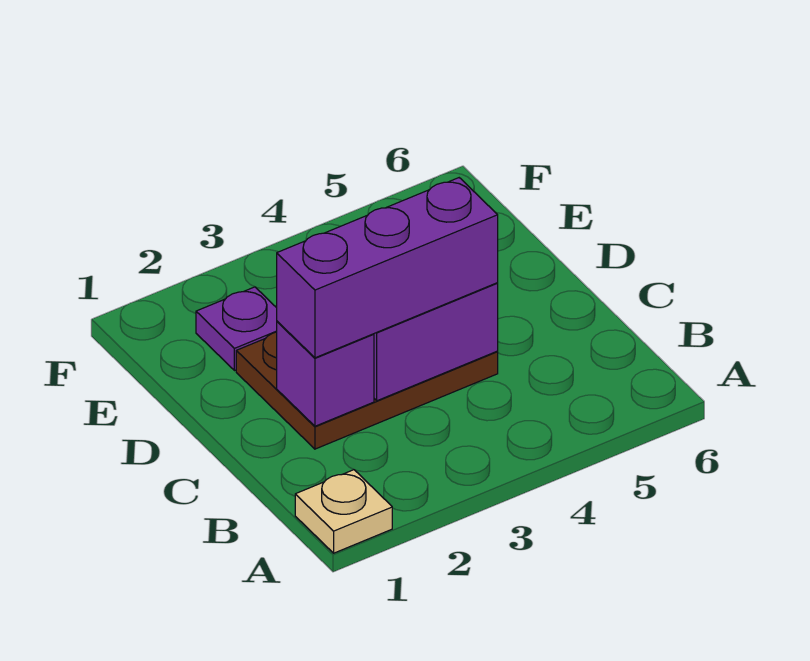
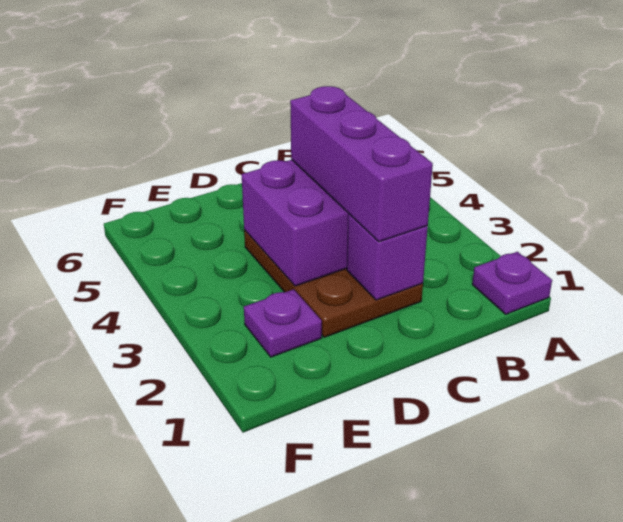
tan 1x1 plate [295,470,392,553] -> purple 1x1 plate [472,252,552,314]

